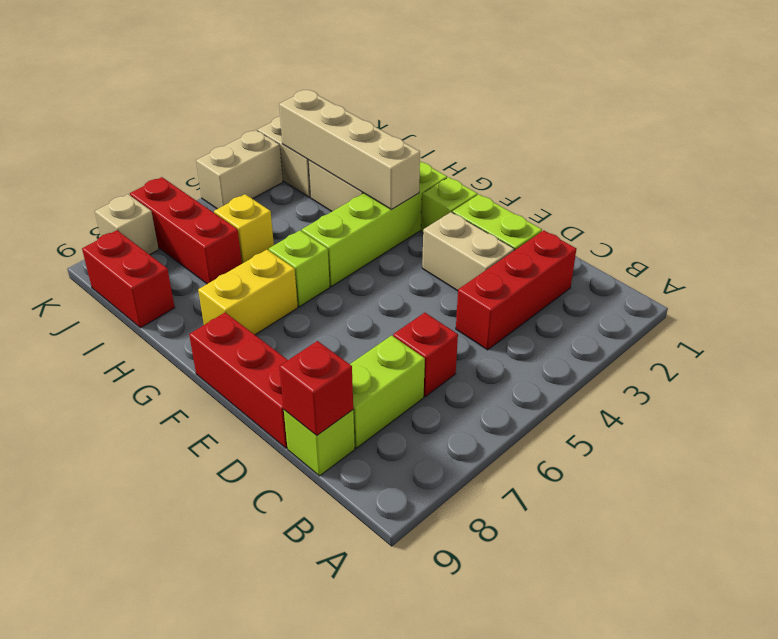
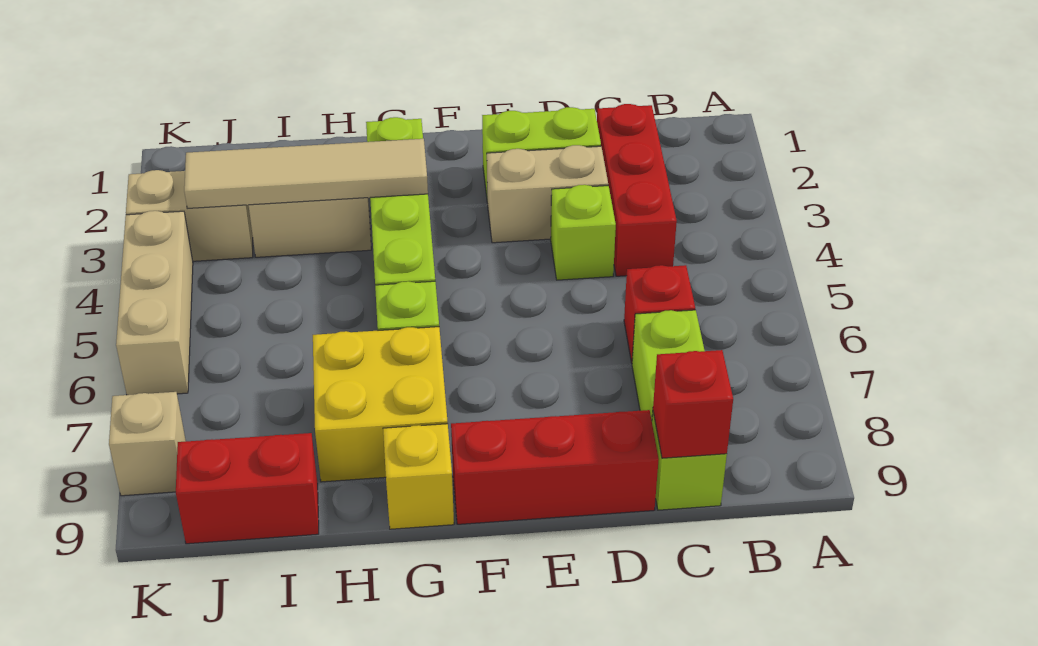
lime 1x1 brick [421,177,478,233] -> lime 1x1 brick moved to [551,185,616,280]
tan 1x4 brick [279,90,420,210] -> tan 1x4 tile [184,139,428,208]
yellow 1x2 brick [198,250,298,335] -> yellow 2x2 brick [313,327,448,482]
yellow 1x1 brick [214,194,274,264] -> yellow 1x1 brick moved to [383,424,454,529]
red 1x3 brick [130,177,242,284] -> none
tan 1x2 brick [196,130,283,209] -> tan 1x3 brick [116,211,193,395]

